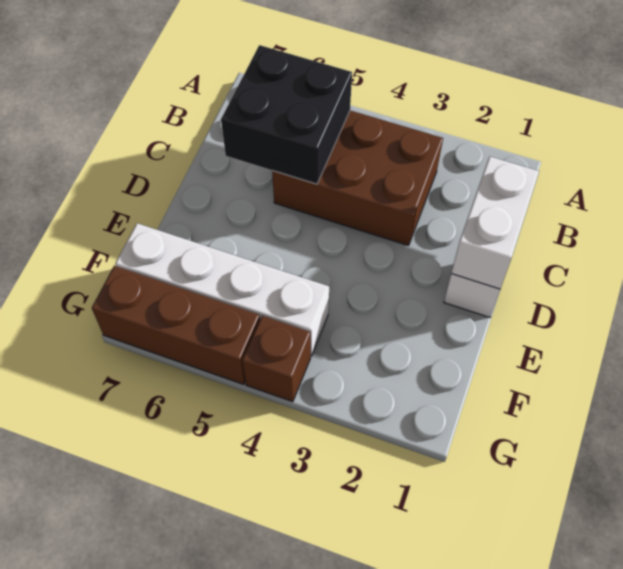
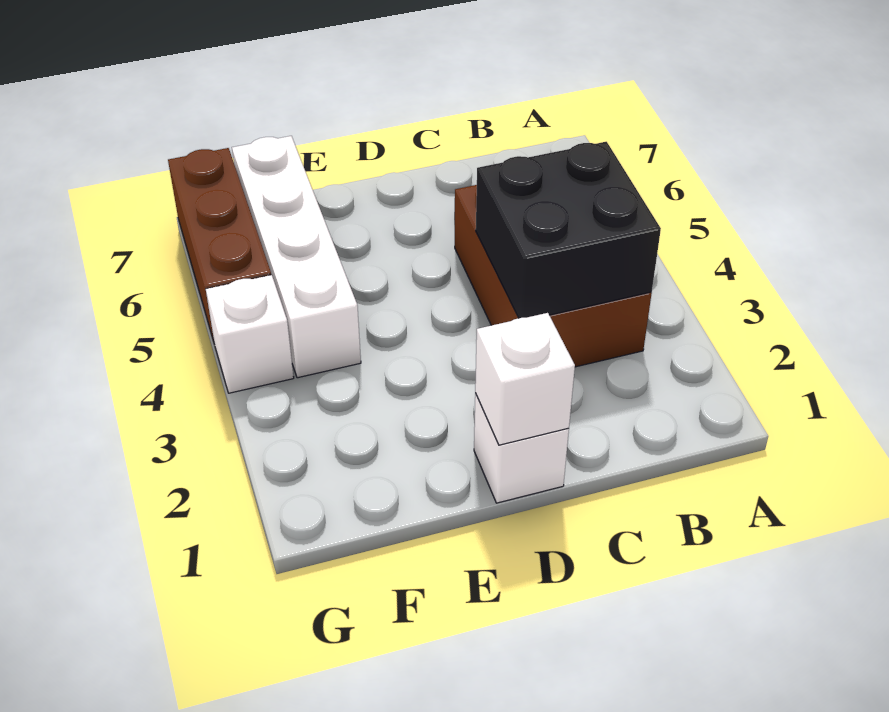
black 2x2 brick [221,45,352,184] -> black 2x2 brick moved to [476,142,661,318]
white 1x2 brick [451,157,539,289] -> white 1x1 brick [475,313,575,445]
brown 1x1 brick [242,316,311,402] -> white 1x1 brick [206,275,294,393]

